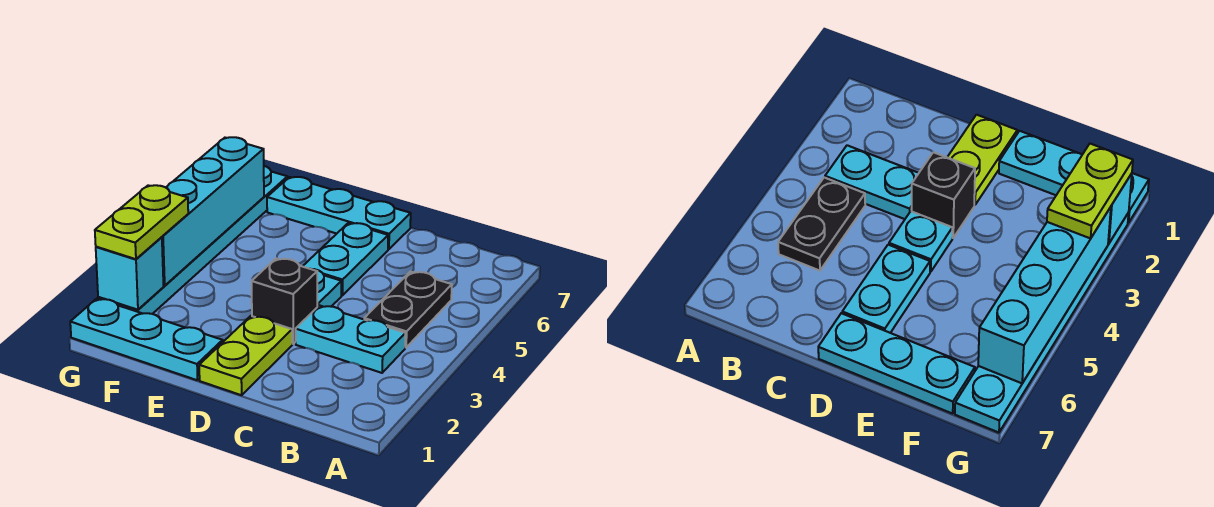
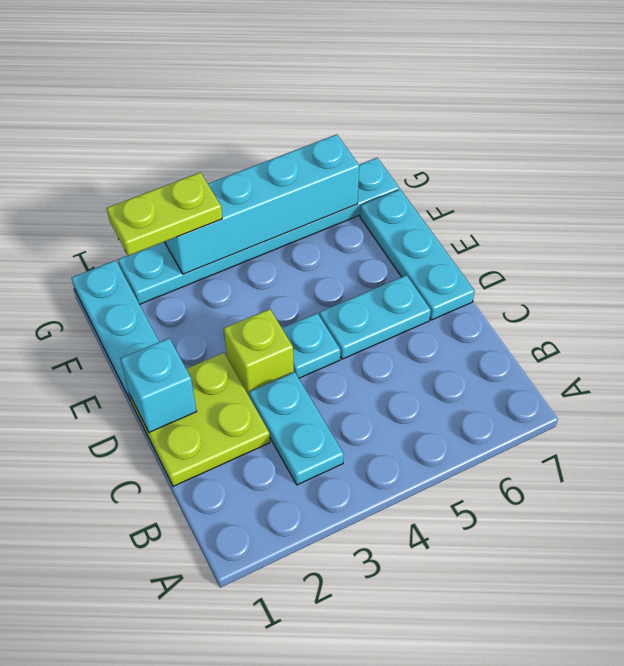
black 1x2 plate [364,272,452,347] -> none
lime 1x2 plate [199,316,292,395] -> lime 2x2 plate [130,353,270,486]
black 1x1 brick [252,258,317,344] -> lime 1x1 brick [224,309,294,397]
cyan 1x1 brick [96,237,164,310] -> cyan 1x1 brick moved to [120,338,197,432]

